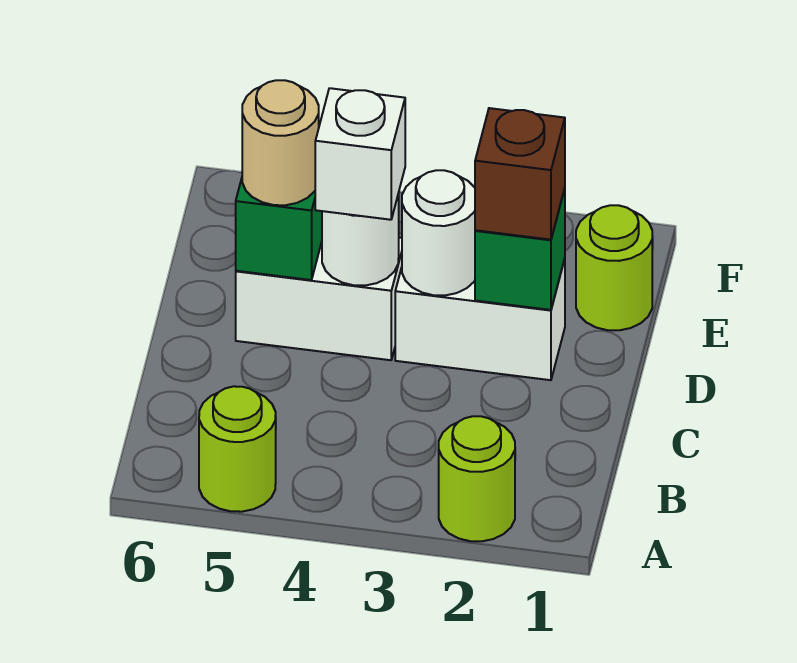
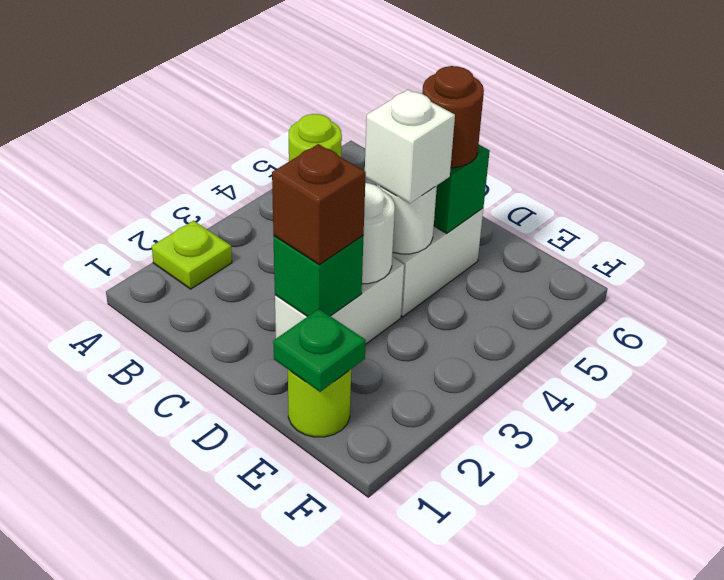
lime 1x1 round brick [439,416,515,541] -> lime 1x1 plate [152,221,232,289]
tan 1x1 round brick [242,80,319,205] -> brown 1x1 round brick [422,66,484,168]
none -> green 1x1 plate [273,309,366,392]

